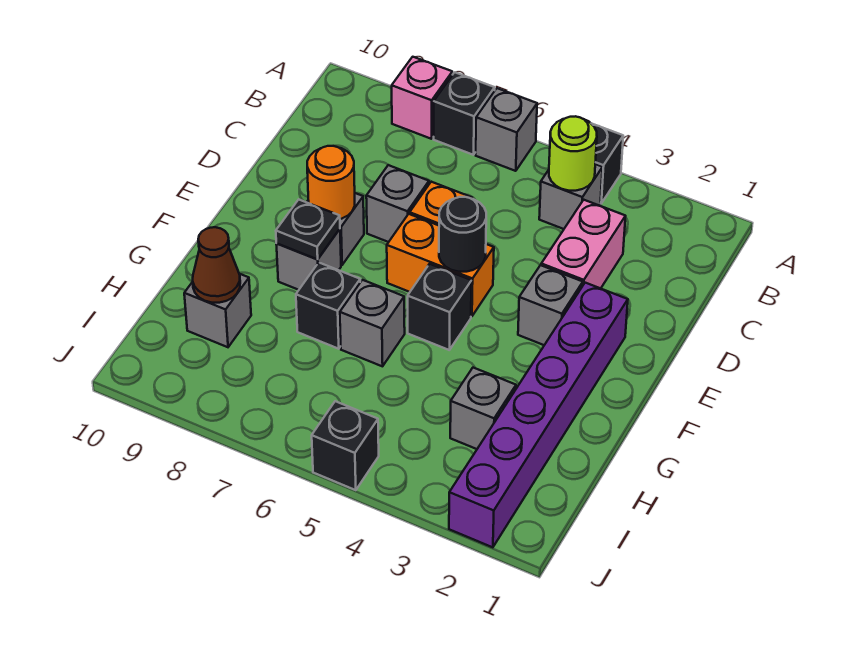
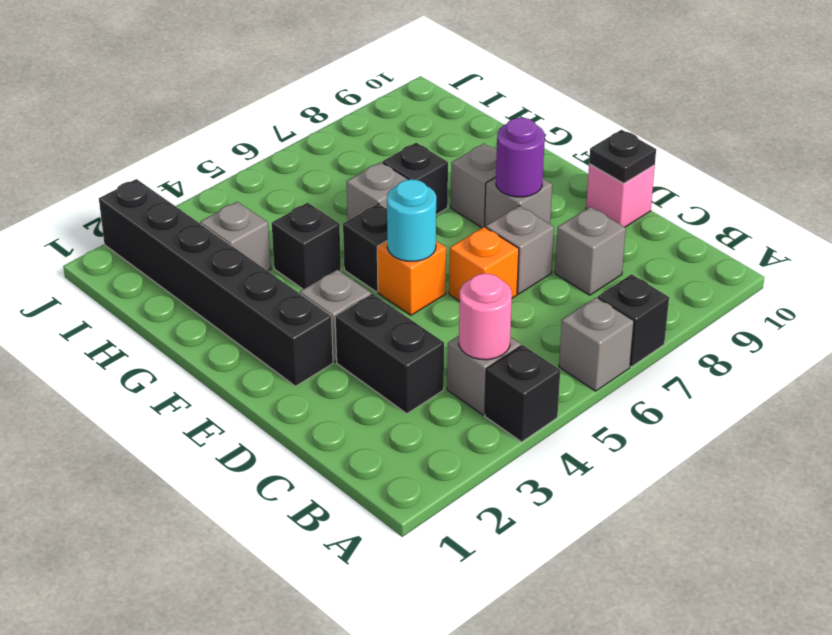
pink 1x1 brick [392,57,452,139] -> pink 1x1 brick moved to [586,164,655,227]
lime 1x1 round brick [549,116,597,191] -> pink 1x1 round brick [459,273,512,360]
pink 1x2 brick [541,200,626,288] -> black 1x2 brick [335,294,444,414]
purple 1x6 brick [449,283,628,547] -> black 1x6 brick [99,179,333,386]
orange 1x2 brick [387,214,494,316] -> orange 1x1 brick [377,241,446,315]
black 1x1 round brick [439,197,486,272] -> cyan 1x1 round brick [387,179,436,261]
orange 1x1 round brick [307,146,355,219] -> purple 1x1 round brick [496,118,545,197]
black 1x1 plate [276,200,340,259] -> black 1x1 plate moved to [589,130,656,183]
grey 1x1 brick [184,274,251,347] -> grey 1x1 brick moved to [555,207,626,295]
brown 1x1 cone [193,227,240,303] -> none
black 1x1 brick [312,401,379,490] -> black 1x1 brick moved to [272,203,341,289]

